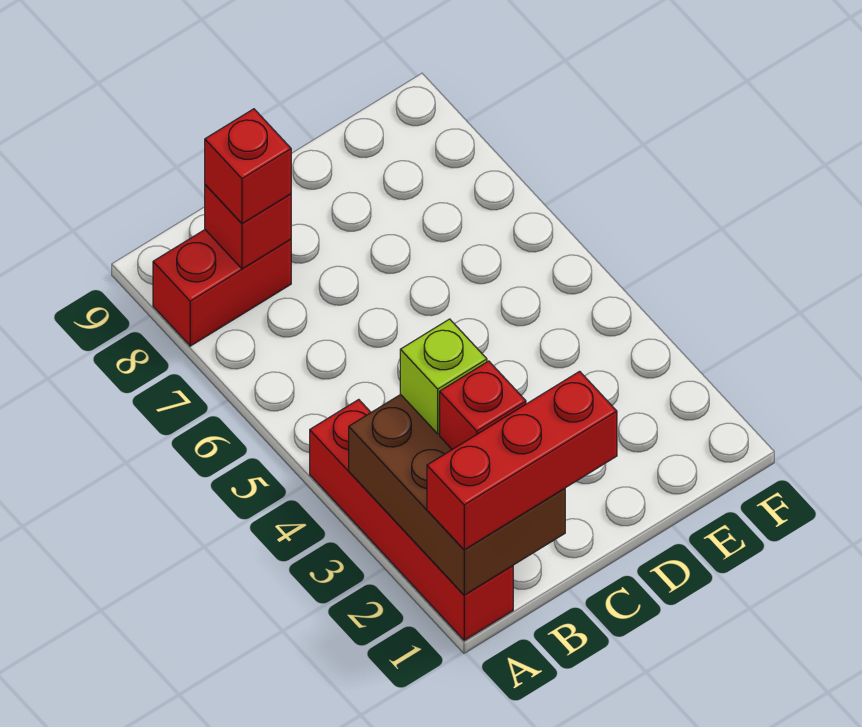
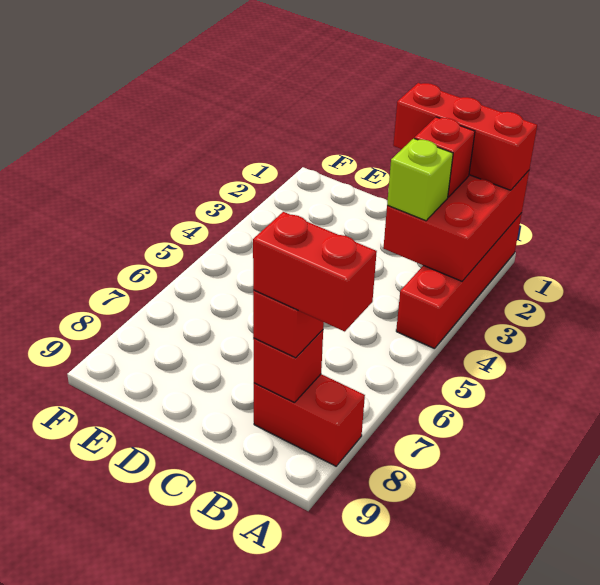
brown 2x3 brick [349,394,565,595] -> red 2x3 brick [383,171,529,281]
none -> red 1x2 brick [253,212,377,331]

